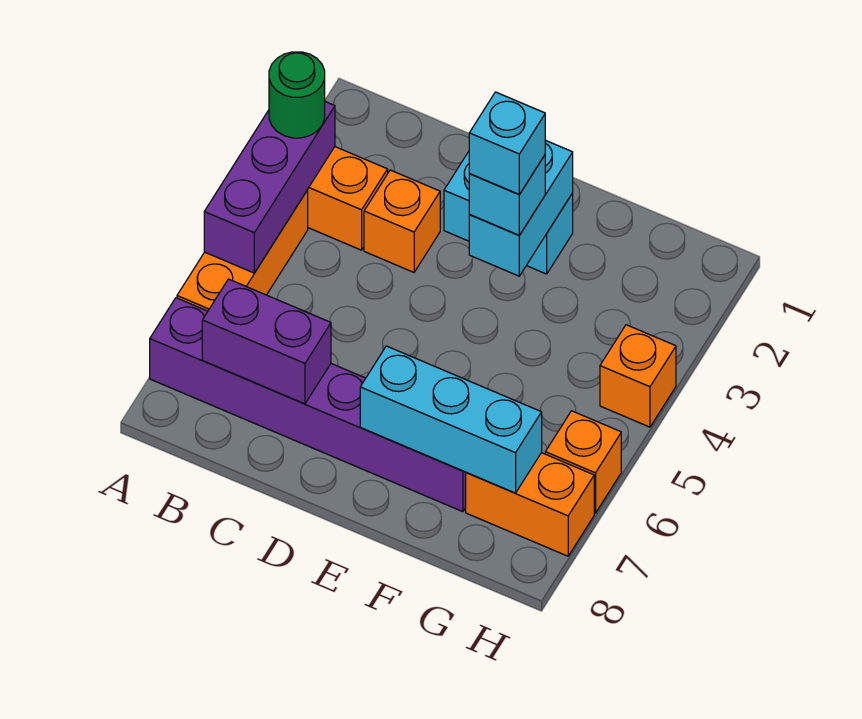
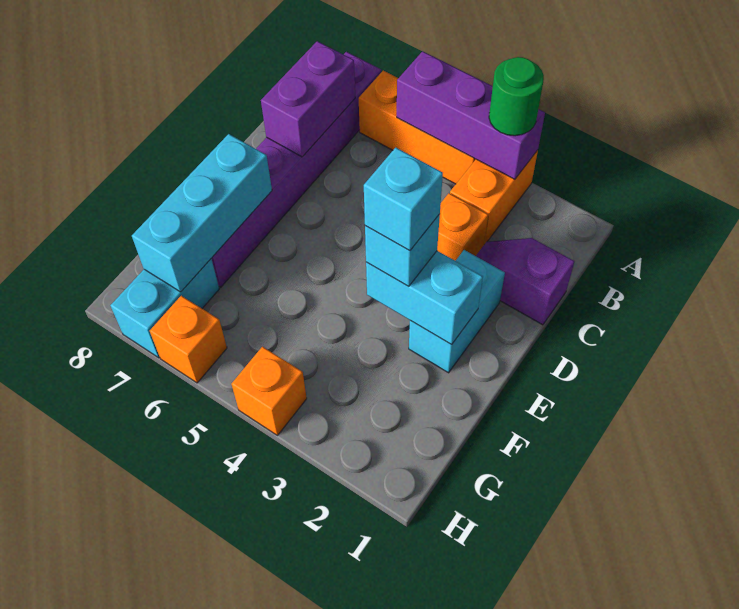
none -> purple 1x2 slope [476,238,574,325]
orange 1x2 brick [466,453,594,556] -> cyan 1x2 brick [111,259,219,358]

